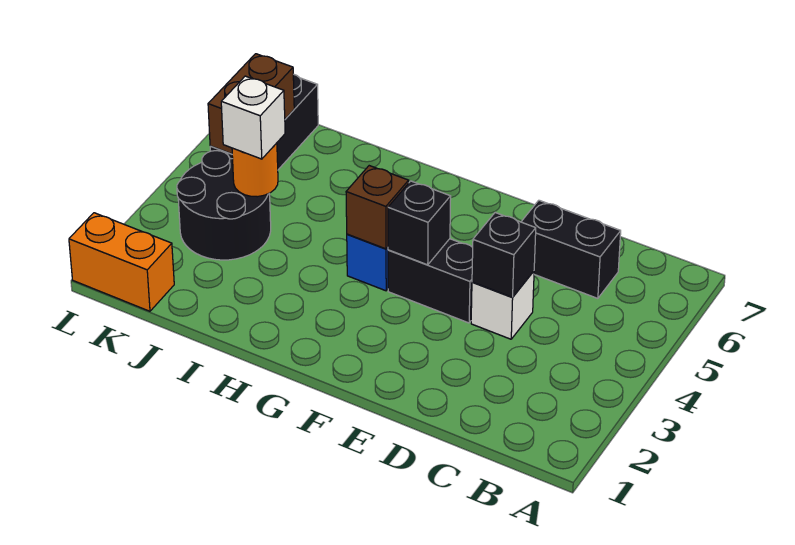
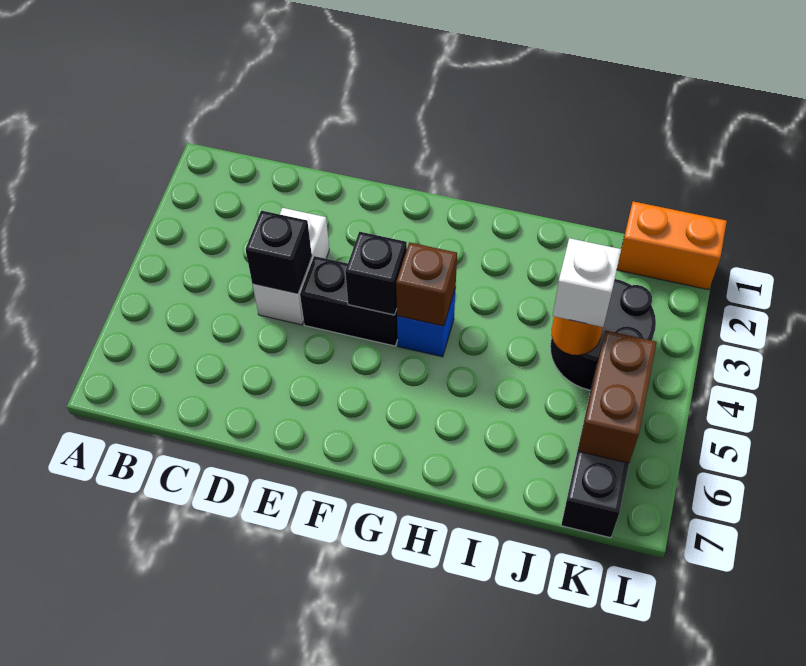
black 1x2 brick [521,200,621,298] -> none
white 1x1 brick [471,271,534,339] -> white 1x2 brick [252,208,329,325]

